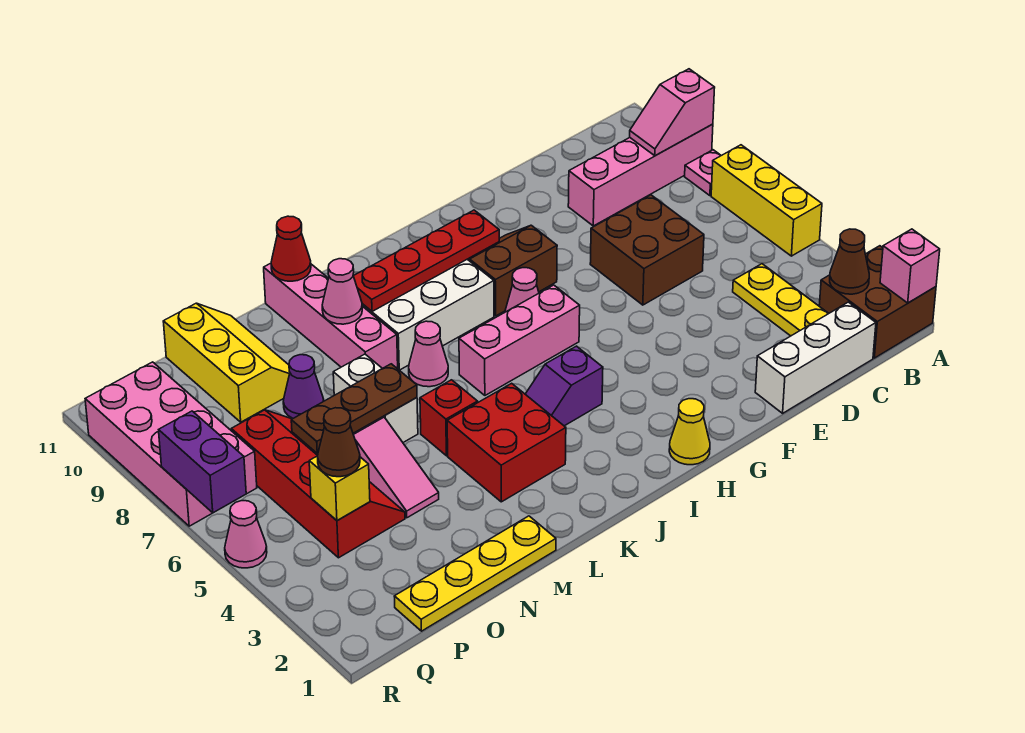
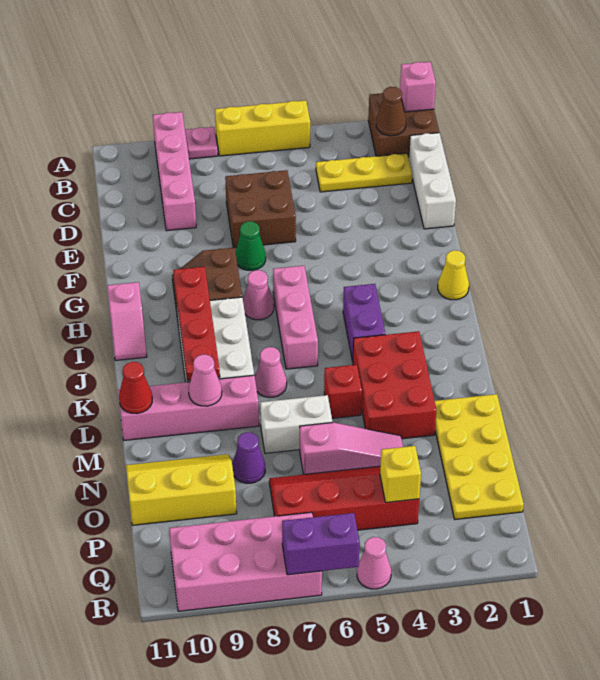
pink 1x2 slope [630,69,715,156] -> pink 1x2 slope moved to [107,282,147,361]
none -> green 1x1 cone [236,221,266,270]
purple 1x2 slope [525,346,603,426] -> purple 1x2 brick [343,284,385,361]
red 2x2 brick [447,383,566,502] -> red 2x3 brick [353,331,436,439]
yellow 1x4 plate [394,516,556,631] -> yellow 2x4 plate [435,394,524,519]
brown 1x3 plate [291,364,417,453] -> none
brown 1x1 cone [318,408,360,477] -> none

